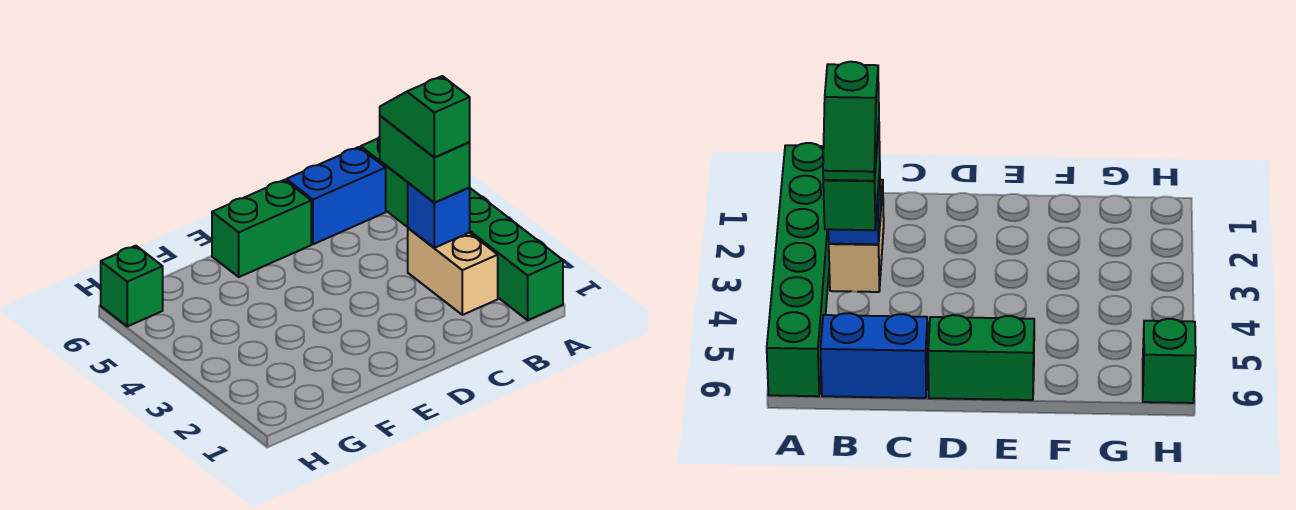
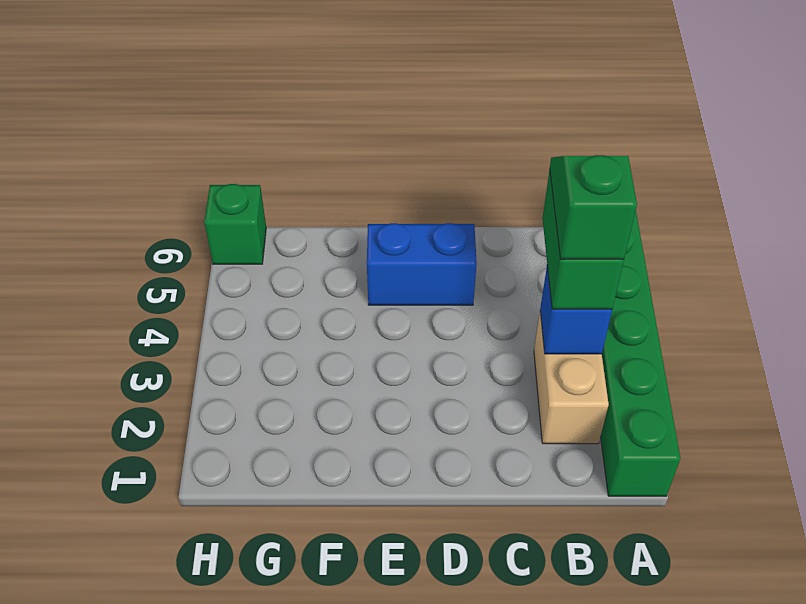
blue 1x2 brick [286,147,386,244] -> blue 1x2 brick moved to [367,223,477,305]
green 1x2 brick [212,180,311,277] -> none

